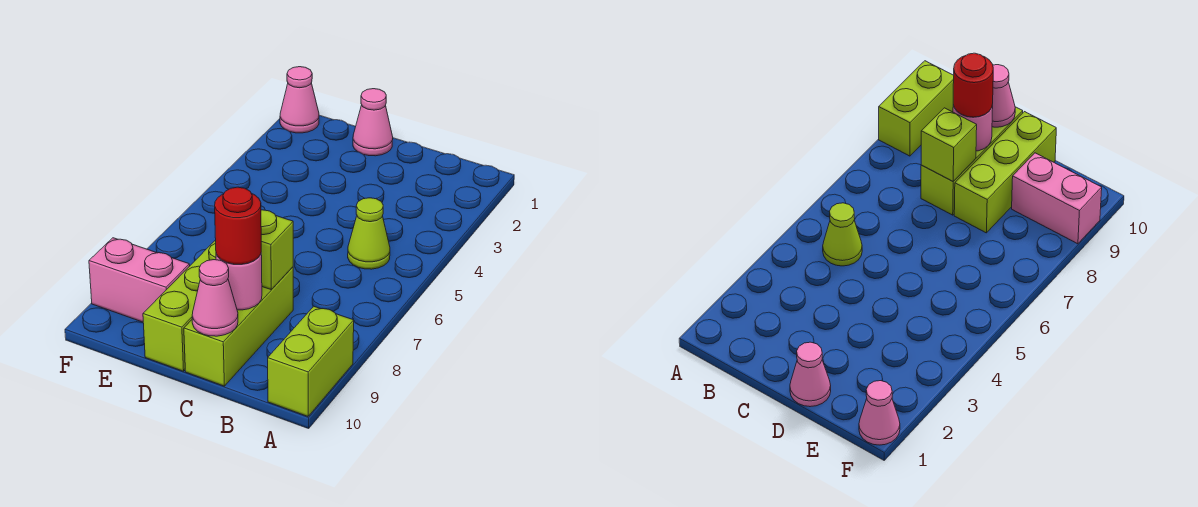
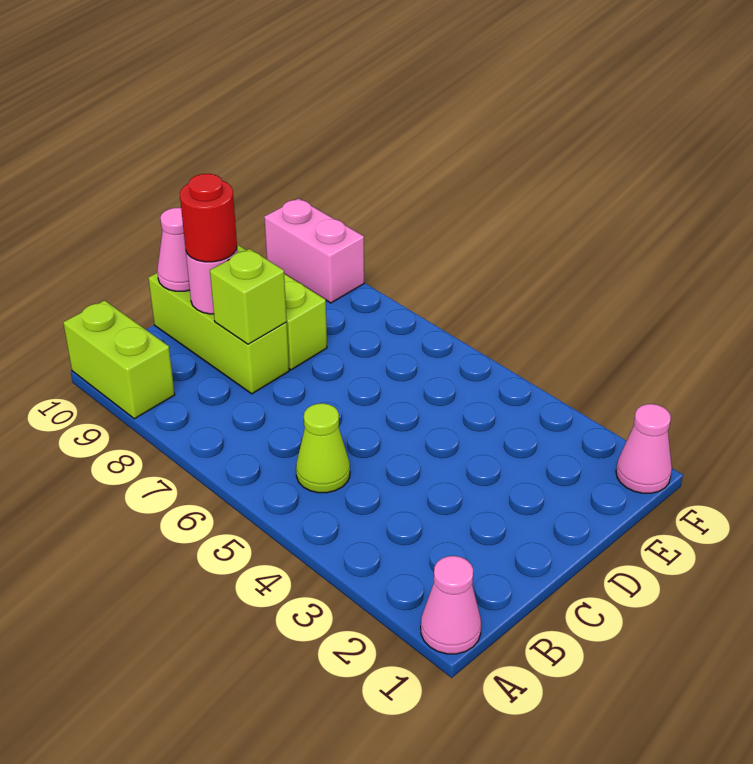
pink 1x1 cone [353,89,393,156] -> pink 1x1 cone moved to [421,556,481,654]
pink 1x2 brick [89,238,190,322] -> pink 1x2 brick turned to [264,199,364,303]

